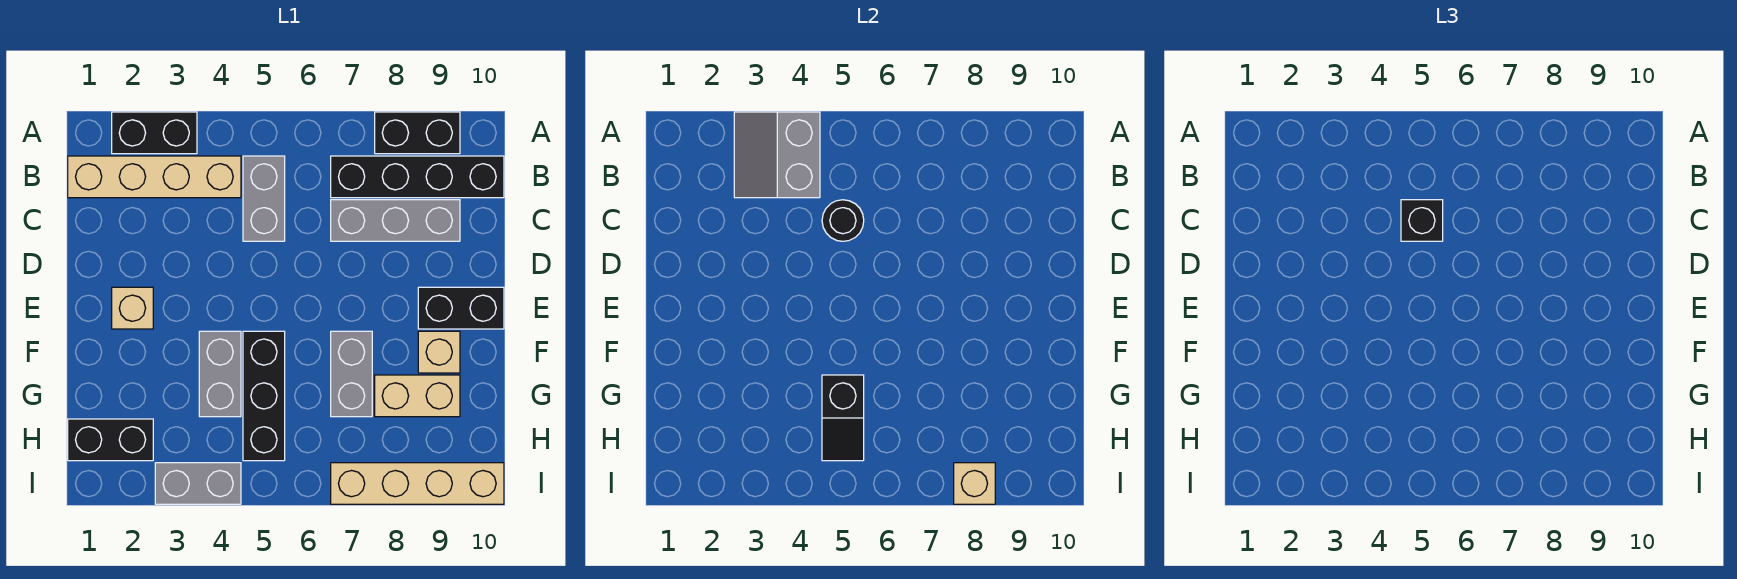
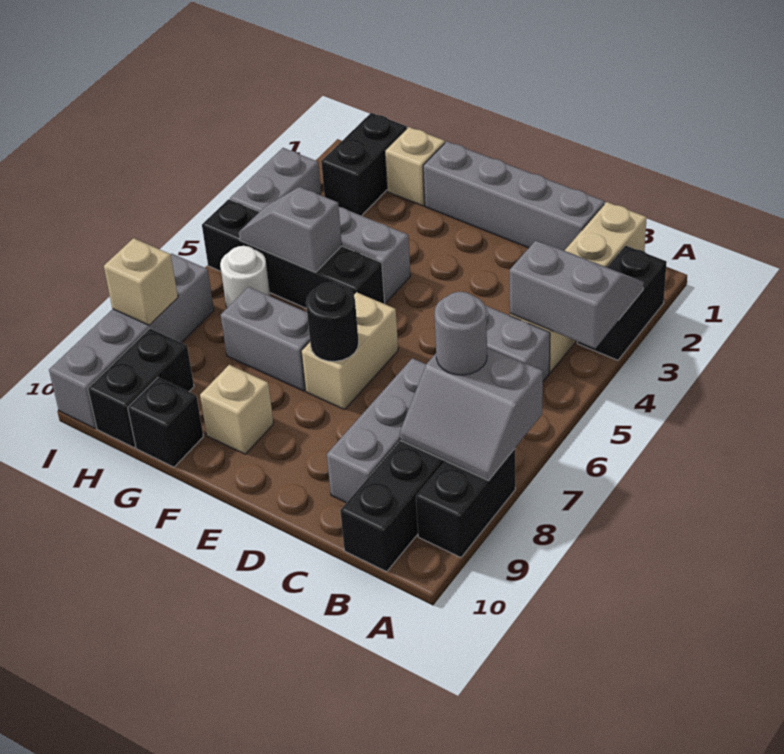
none -> grey 2x2 slope [400,347,543,480]
none -> grey 1x1 round brick [435,292,487,375]
none -> grey 1x4 brick [423,141,605,251]
black 1x1 round brick [822,200,864,241] -> black 1x1 round brick moved to [306,282,359,361]
black 1x1 brick [1401,200,1443,241] -> black 1x1 brick moved to [128,378,203,467]
tan 1x1 brick [112,287,153,329] -> tan 1x1 brick moved to [385,127,445,206]
black 1x2 brick [418,287,504,329] -> black 1x2 brick moved to [88,328,194,448]
black 1x3 brick [243,331,285,461] -> black 1x4 brick [202,199,385,309]
black 1x2 slope [822,375,864,461] -> grey 1x2 slope [239,187,342,272]
tan 1x2 brick [375,375,460,417] -> tan 1x2 brick moved to [301,292,398,410]
none -> white 1x1 round brick [220,246,270,308]
tan 1x4 brick [331,463,504,504] -> grey 1x4 brick [49,254,214,428]

